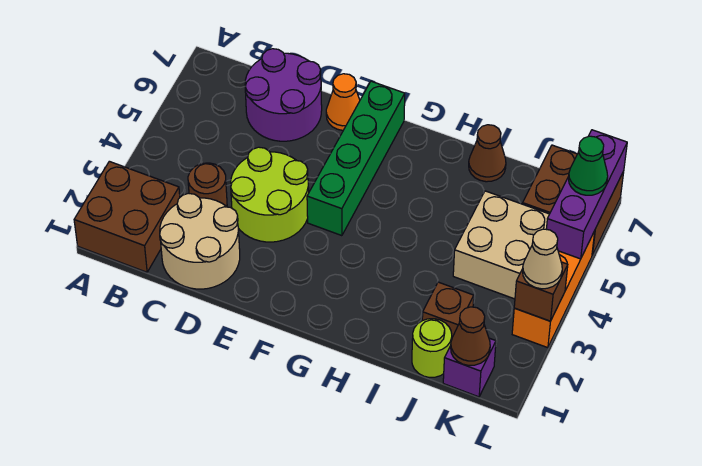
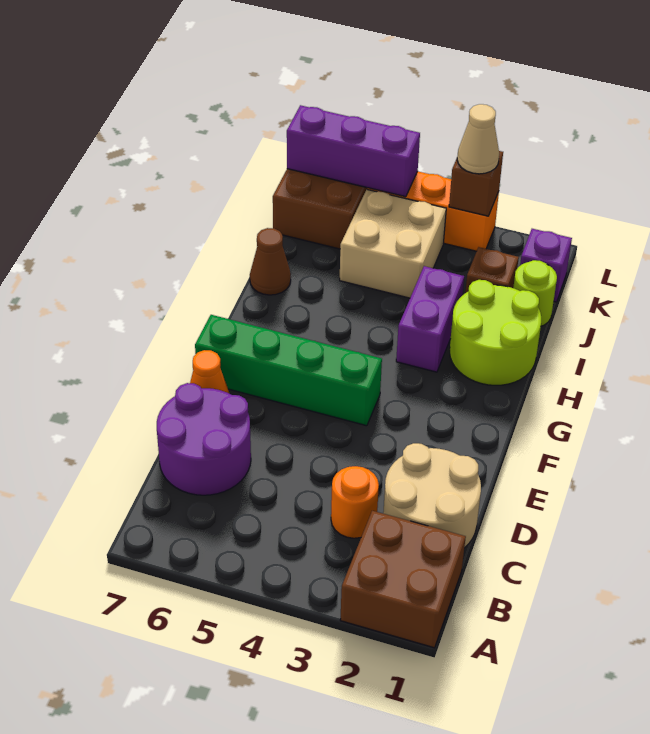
brown 1x1 round brick [188,163,227,206] -> orange 1x1 round brick [331,466,379,538]
lime 2x2 round brick [231,147,309,242] -> lime 2x2 round brick moved to [450,280,541,385]
none -> purple 1x2 brick [396,266,464,372]
brown 1x1 cone [451,307,490,365] -> none
green 1x1 cone [569,136,608,195] -> none

